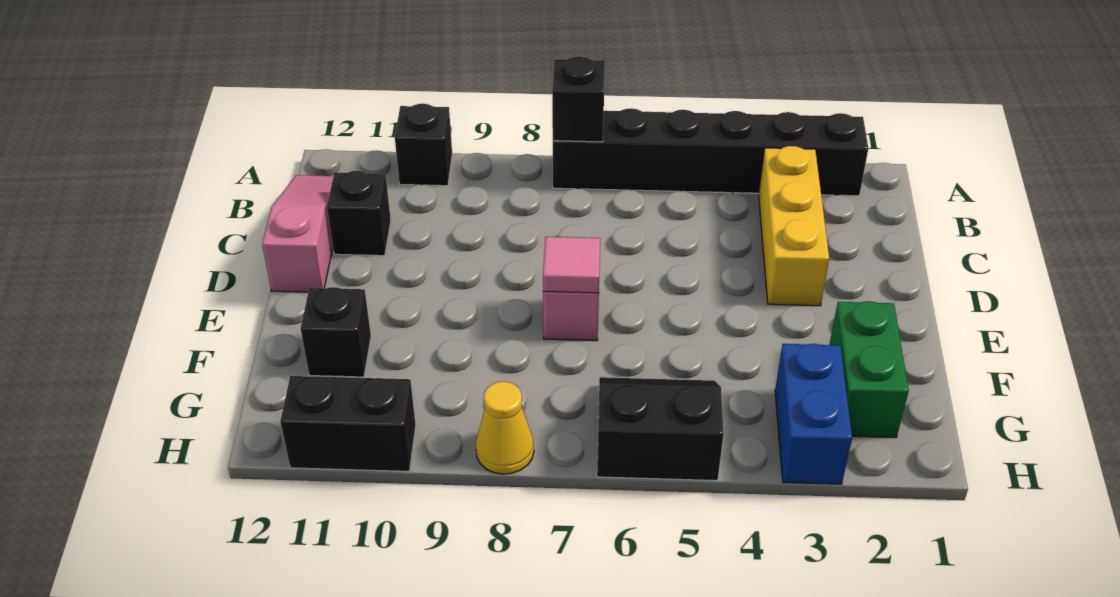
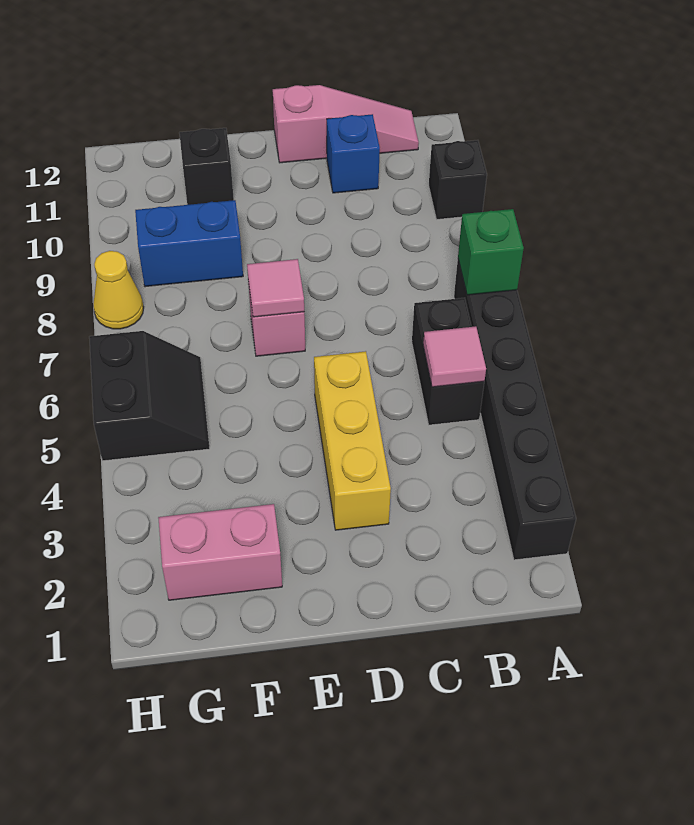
black 1x1 brick [552,56,605,142] -> green 1x1 brick [458,209,524,295]
yellow 1x3 brick [759,146,829,306] -> yellow 1x3 brick turned to [314,351,391,530]
none -> pink 1x1 tile [423,326,486,387]
black 1x1 brick [327,171,391,256] -> blue 1x1 brick [327,114,380,193]
green 1x2 brick [829,301,909,438] -> pink 1x2 brick [158,504,282,600]
blue 1x2 brick [775,344,852,484] -> blue 1x2 brick moved to [135,200,243,287]
black 1x2 brick [280,376,416,471] -> black 1x2 brick moved to [412,298,484,425]

